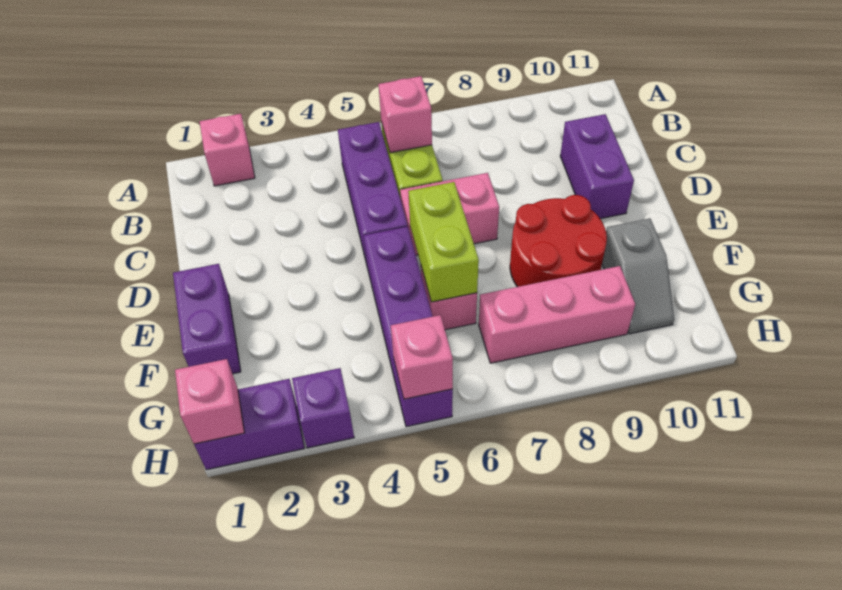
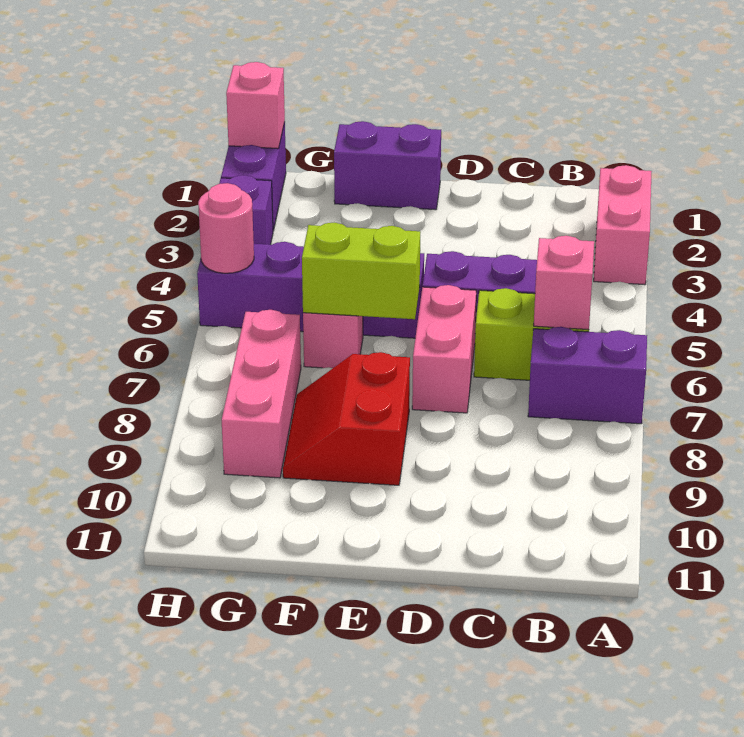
pink 1x1 brick [200,114,255,186] -> pink 1x2 brick [594,165,652,285]
purple 1x2 brick [560,114,634,219] -> purple 1x2 brick moved to [528,327,647,424]
red 2x2 round brick [510,195,607,287] -> red 2x2 slope [283,352,410,485]
grey 1x2 slope [602,218,674,334] -> none
pink 1x1 brick [391,315,453,399] -> pink 1x1 round brick [198,183,254,273]

